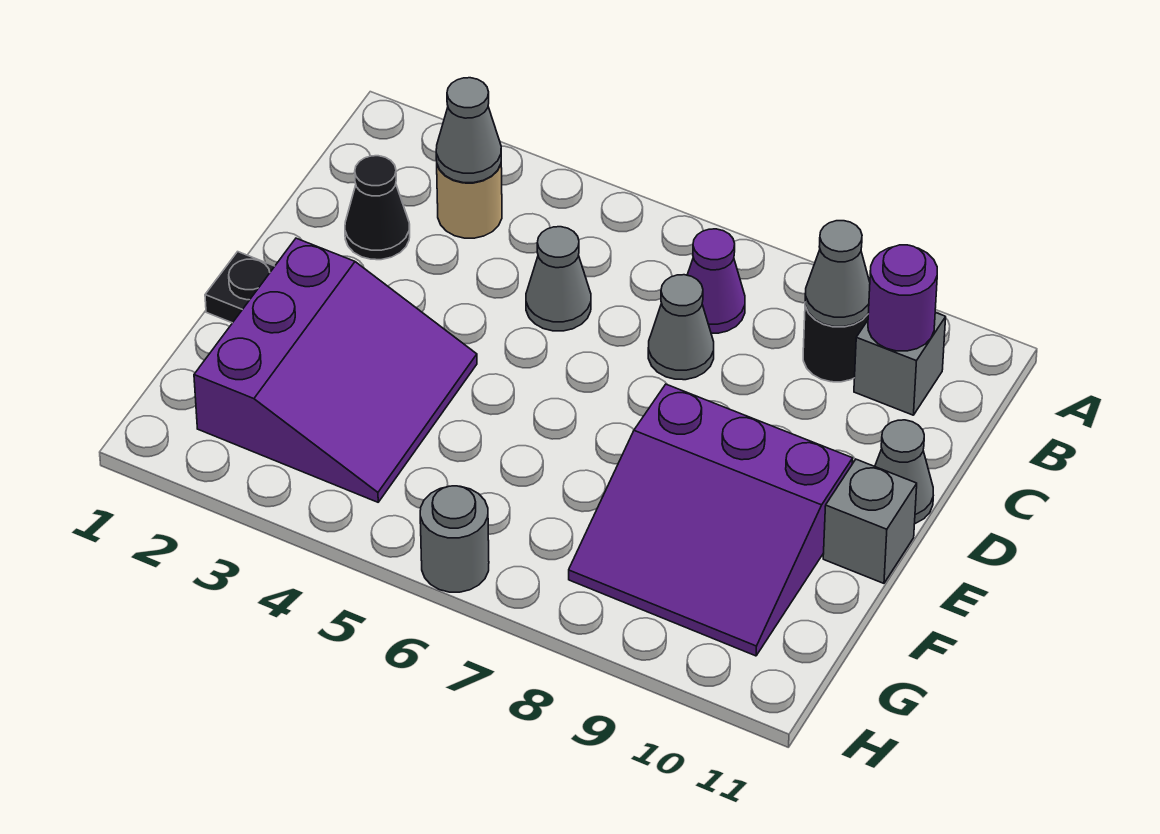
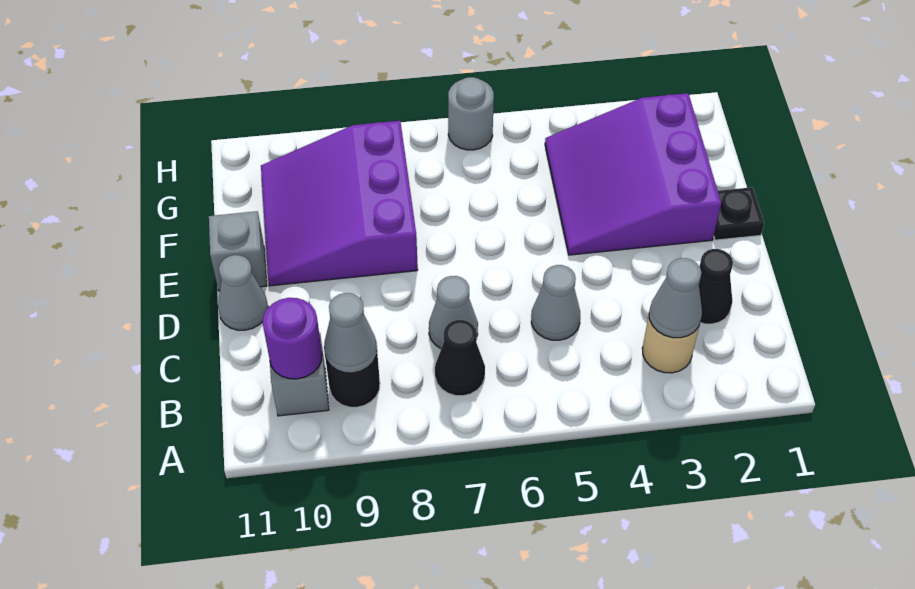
purple 1x1 cone [687,229,745,333] -> black 1x1 cone [435,320,485,396]
purple 3x3 slope [569,384,853,656] -> purple 3x3 slope turned to [261,121,418,286]

